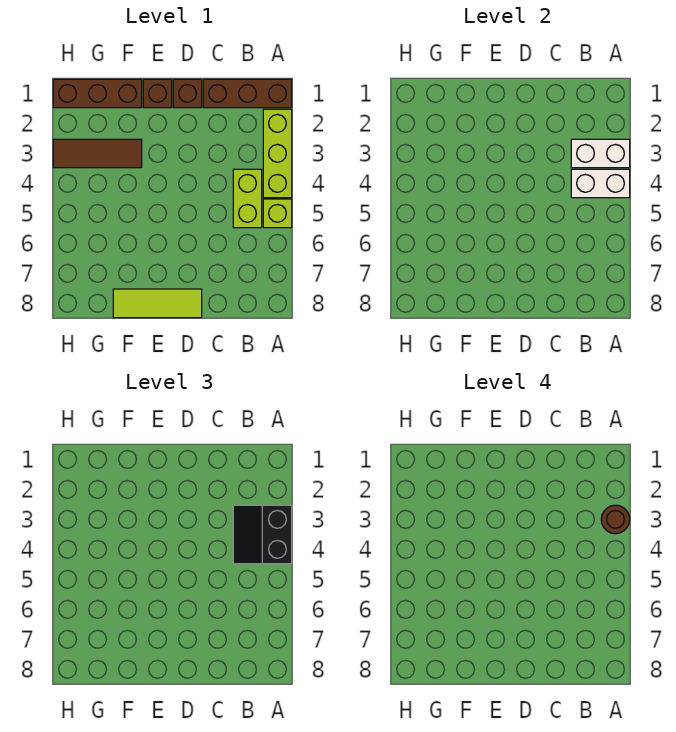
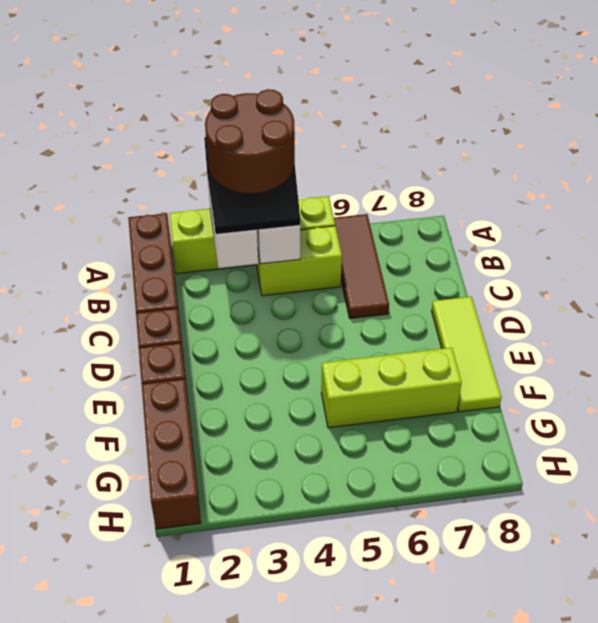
brown 1x1 round brick [601,505,630,534] -> brown 2x2 round brick [205,89,295,194]
brown 1x3 tile [53,139,142,168] -> brown 1x3 tile moved to [334,214,389,319]
none -> lime 1x3 brick [321,348,462,428]

